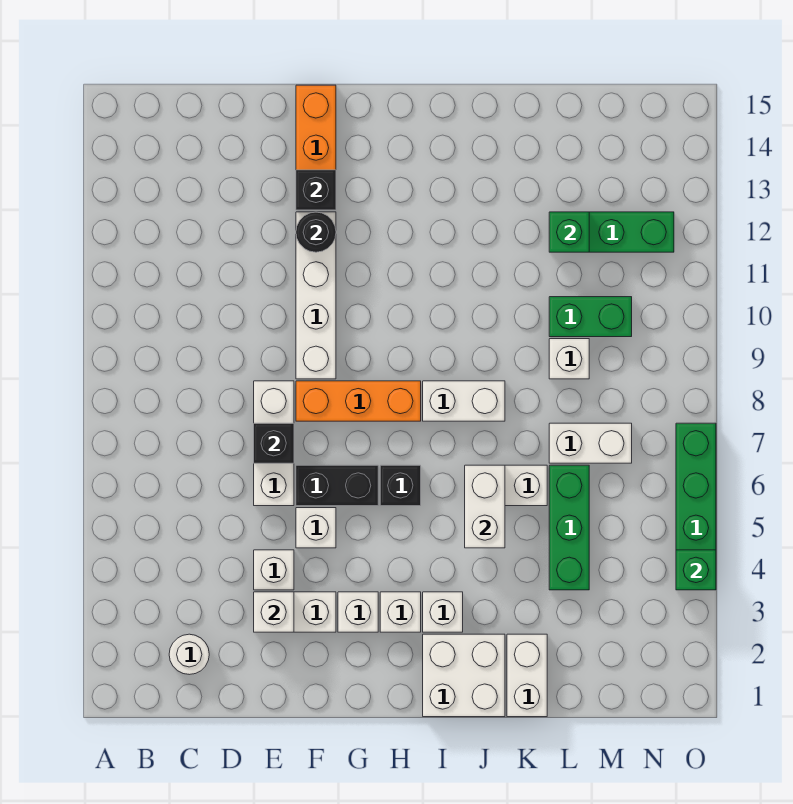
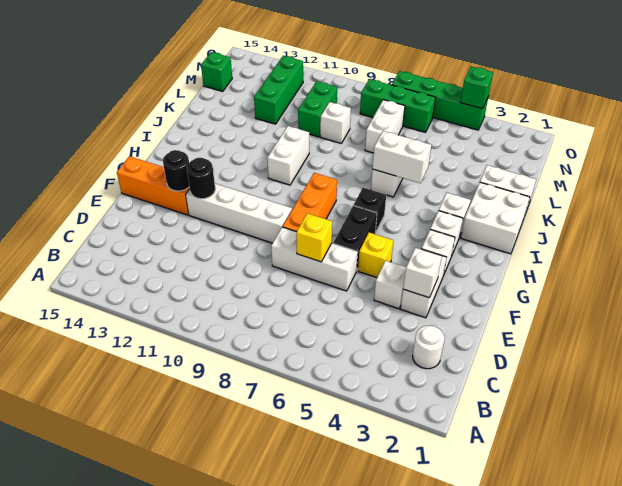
black 1x1 brick [254,423,294,463] -> yellow 1x1 brick [296,213,332,262]
white 1x1 brick [296,508,336,548] -> yellow 1x1 brick [358,233,393,278]
black 1x1 brick [296,170,336,210] -> black 1x1 round brick [163,150,189,191]
white 1x2 brick [423,381,505,421] -> white 1x2 brick moved to [267,126,309,185]
green 1x3 brick [549,465,589,590] -> green 1x3 brick moved to [360,79,436,132]
green 1x1 brick [549,212,589,252] -> green 1x1 brick moved to [201,52,232,91]

